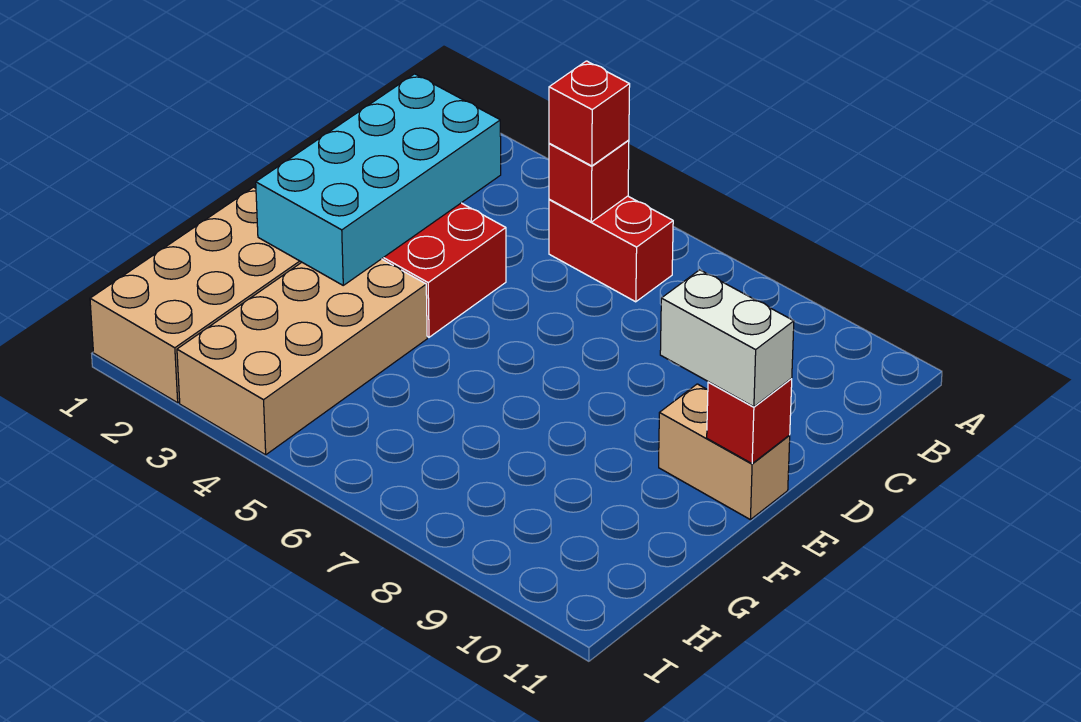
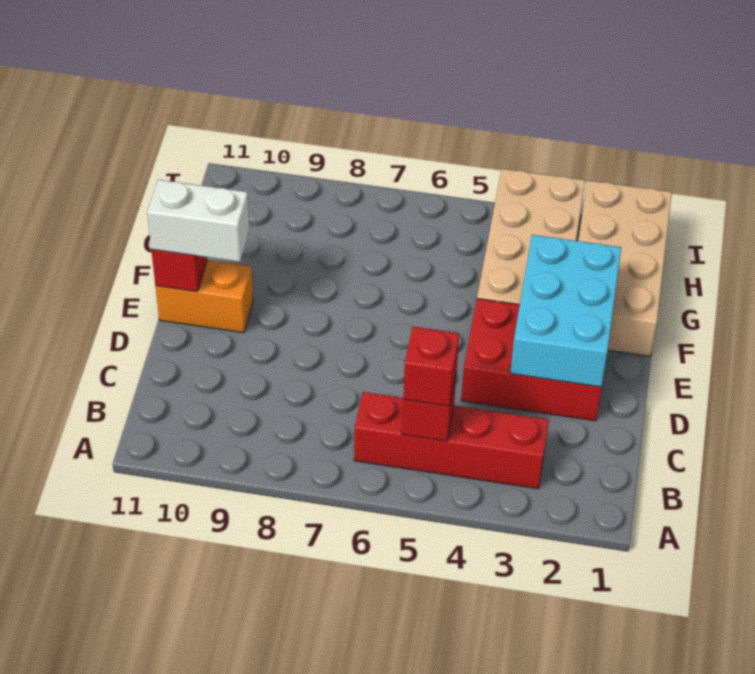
red 1x2 brick [549,196,673,302] -> red 1x4 brick [354,392,549,489]
cyan 2x4 brick [256,74,501,285] -> cyan 2x3 brick [510,235,621,387]
tan 1x2 brick [659,384,790,520] -> orange 1x2 brick [155,260,253,333]

